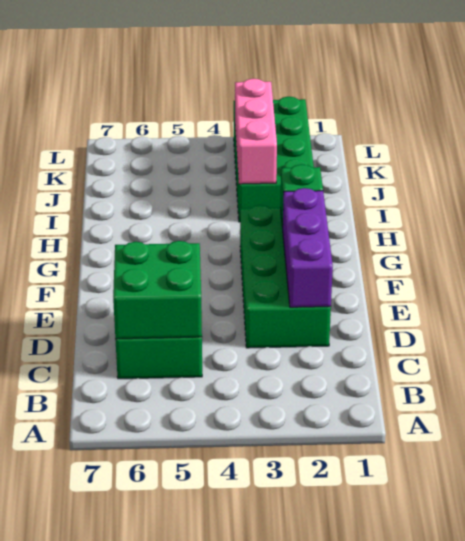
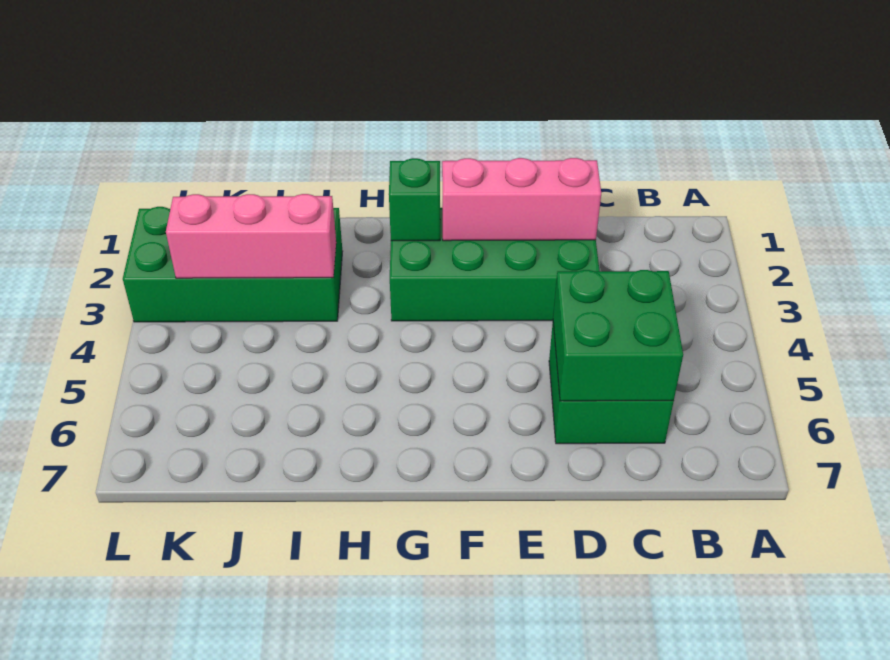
purple 1x3 brick [283,188,333,307] -> pink 1x3 brick [442,158,601,241]

